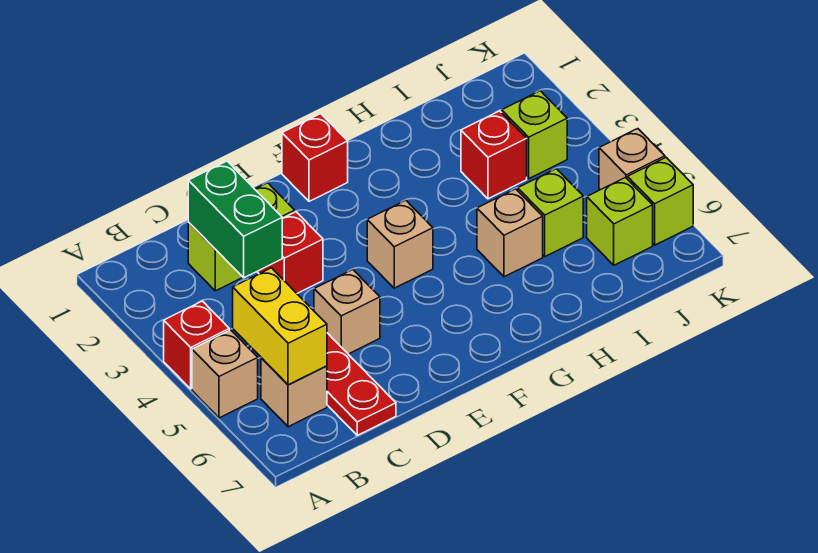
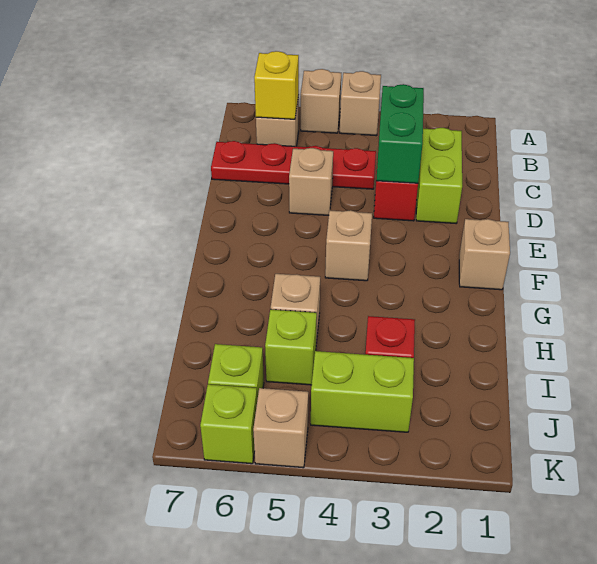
red 1x1 brick [164,301,229,389] -> tan 1x1 brick [340,71,381,136]
yellow 1x2 brick [233,268,327,385] -> yellow 1x1 brick [254,51,299,119]
green 1x2 brick [188,161,283,278] -> green 1x2 brick turned to [376,84,424,183]
red 1x1 brick [282,114,348,201] -> tan 1x1 brick [459,219,510,290]
lime 1x1 brick [502,91,567,178] -> lime 1x2 brick [311,351,414,432]

